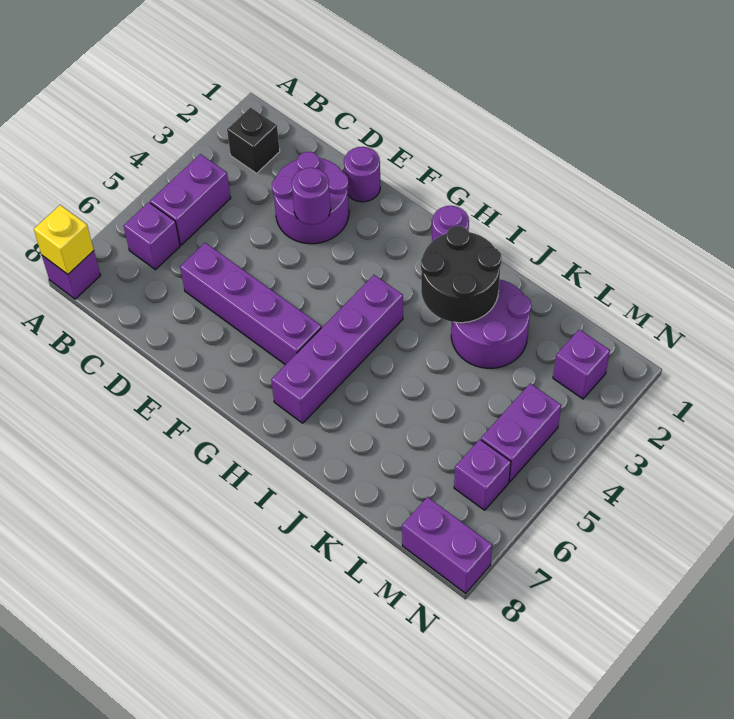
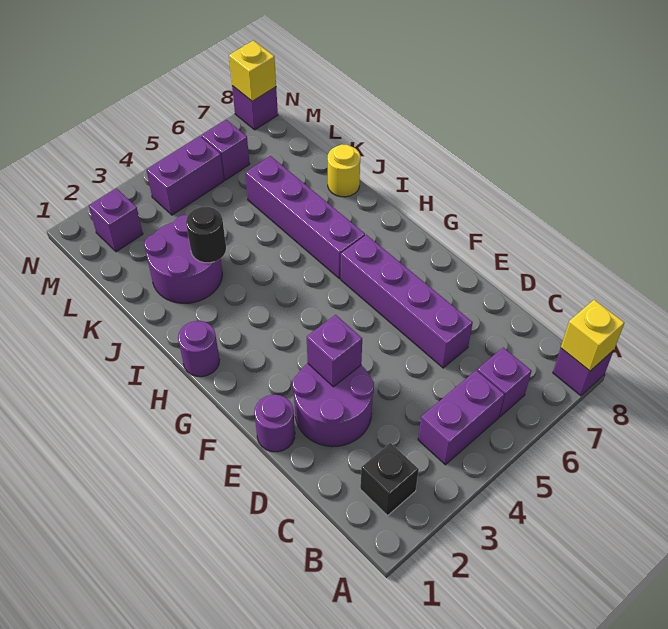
purple 1x1 round brick [292,168,331,225] -> purple 1x1 brick [307,315,362,387]
purple 1x4 brick [271,275,403,423] -> purple 1x4 brick turned to [245,156,365,279]
black 2x2 round brick [421,226,502,323] -> black 1x1 round brick [186,207,226,263]
none -> yellow 1x1 round brick [328,145,360,197]
purple 1x2 brick [402,497,492,593] -> purple 1x1 brick [232,86,278,130]
none -> yellow 1x1 brick [229,41,276,101]

